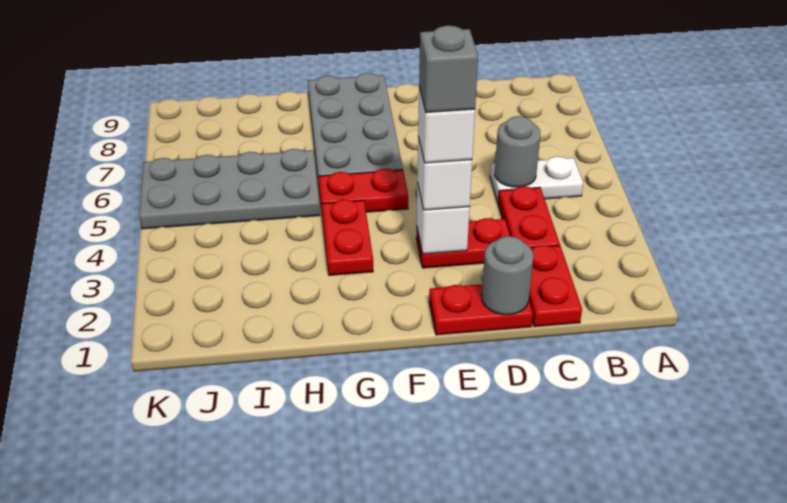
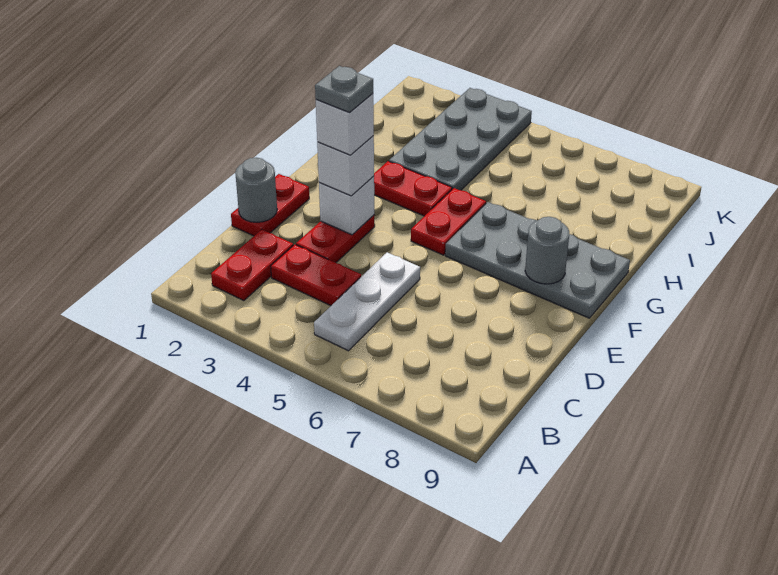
white 1x2 plate [490,156,583,202] -> white 1x3 plate [314,252,420,351]
red 1x2 plate [529,245,582,327] -> red 1x2 plate turned to [211,230,293,301]
grey 1x1 round brick [495,116,540,187] -> grey 1x1 round brick moved to [525,217,569,284]
grey 1x1 brick [419,25,478,113] -> grey 1x1 plate [315,66,373,113]
grey 2x4 plate [139,149,320,229] -> grey 2x4 plate moved to [389,88,532,190]

